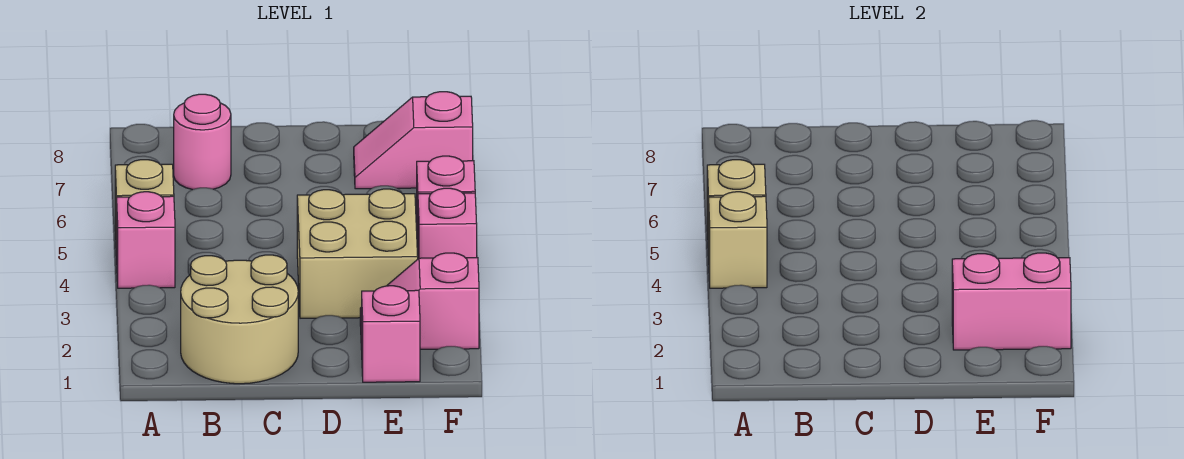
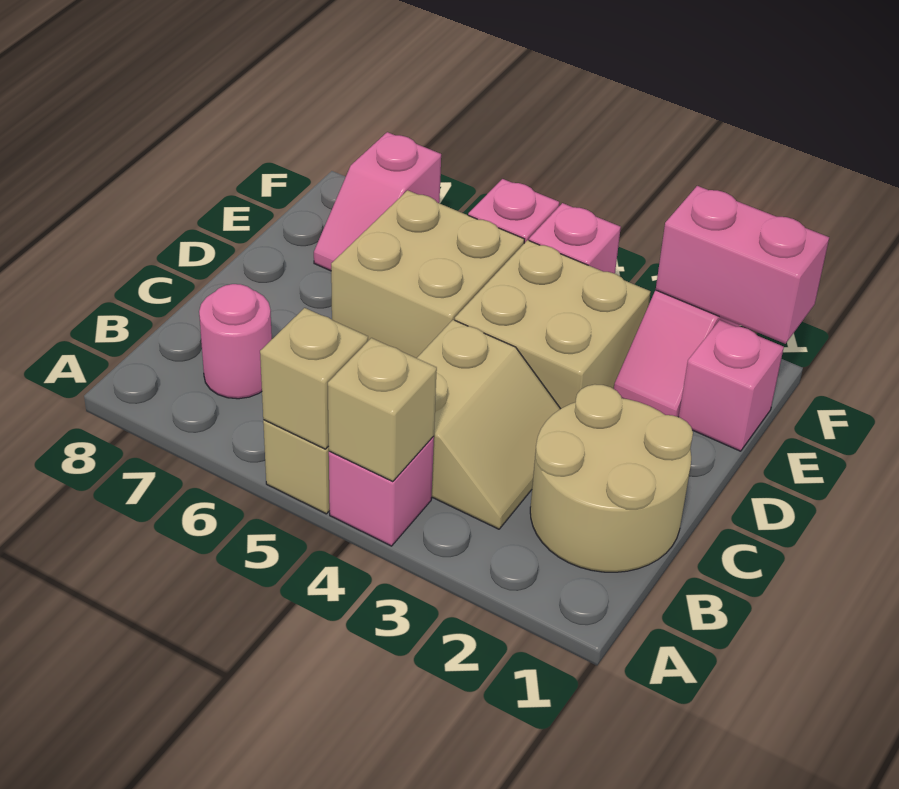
none -> tan 2x2 slope [417,320,560,529]
none -> tan 2x2 brick [331,190,524,358]
pink 1x2 brick [952,253,1071,350] -> pink 1x2 brick turned to [656,186,829,344]

